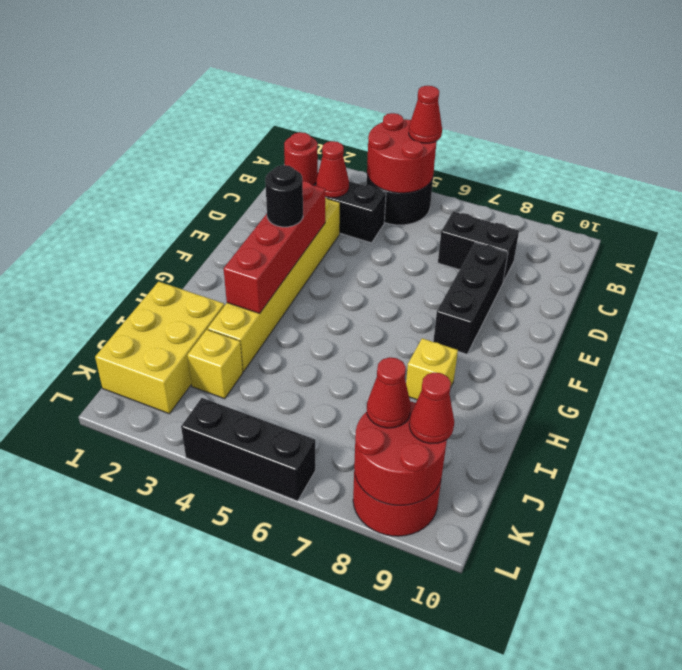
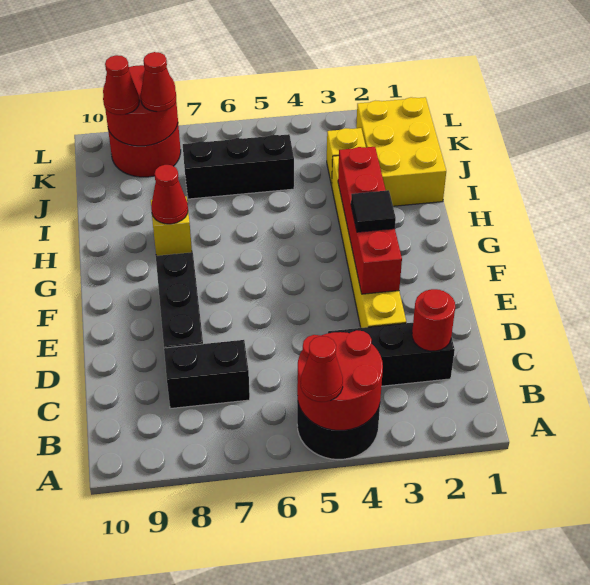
red 1x1 cone [316,141,349,198] -> red 1x1 cone moved to [151,165,188,224]
black 1x1 round brick [265,165,303,227] -> black 1x1 tile [351,190,396,232]
black 1x3 brick [181,398,315,501] -> black 1x3 brick moved to [183,134,294,199]

